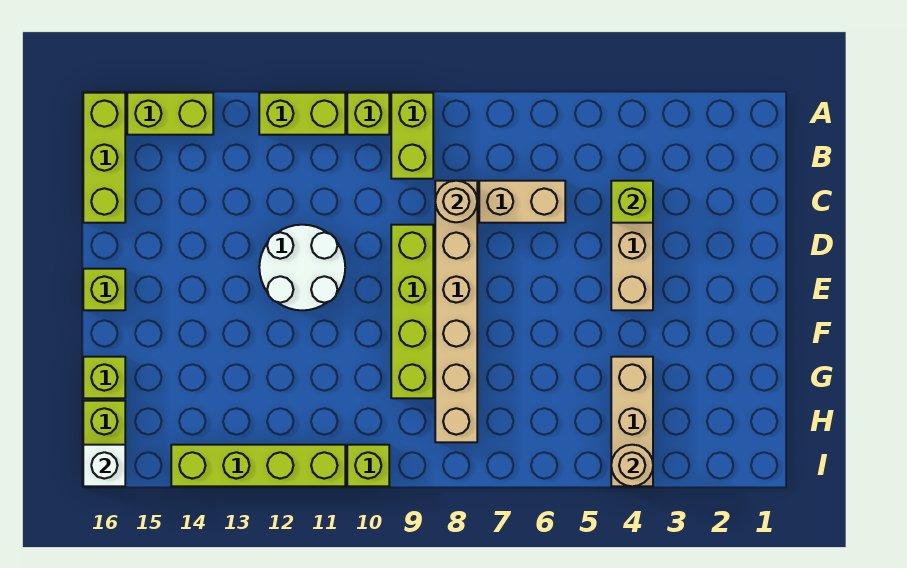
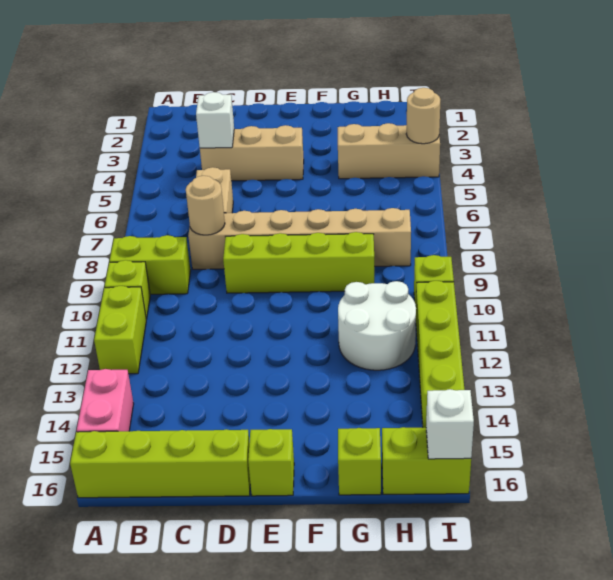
lime 1x2 brick [127,93,213,135] -> pink 1x2 brick [77,369,134,432]
lime 1x3 brick [83,93,125,223] -> lime 1x4 brick [70,429,250,498]
lime 1x1 brick [611,181,653,223] -> white 1x1 brick [196,92,234,148]
white 2x2 round brick [259,225,345,310] -> white 2x2 round brick moved to [338,281,416,370]

